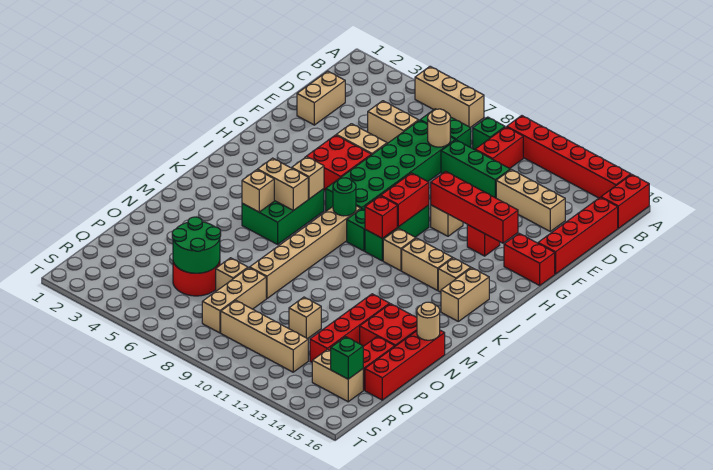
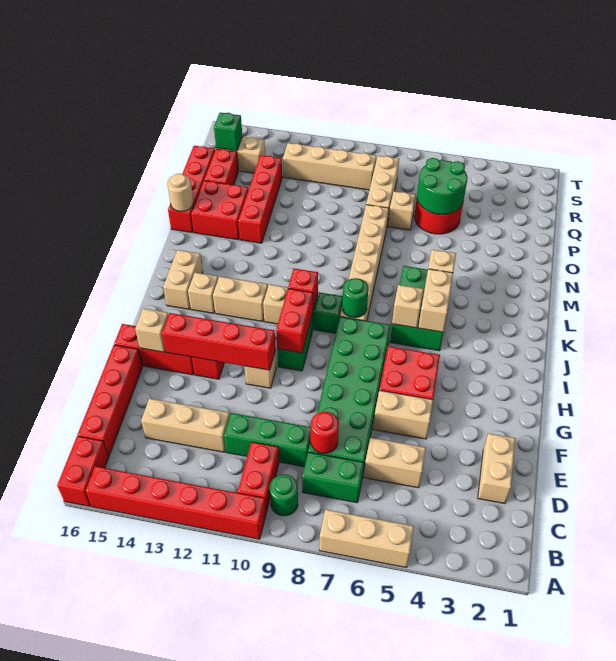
green 1x1 brick [473,117,505,150] -> green 1x1 round brick [270,475,298,516]
tan 1x1 round brick [428,109,450,147] -> red 1x1 round brick [311,412,339,453]
red 1x2 brick [504,234,555,285] -> red 1x3 brick [114,324,194,375]
tan 1x2 brick [258,158,308,211] -> tan 1x2 brick turned to [418,269,453,332]
tan 1x1 brick [289,297,321,339] -> tan 1x1 brick moved to [135,309,168,352]

